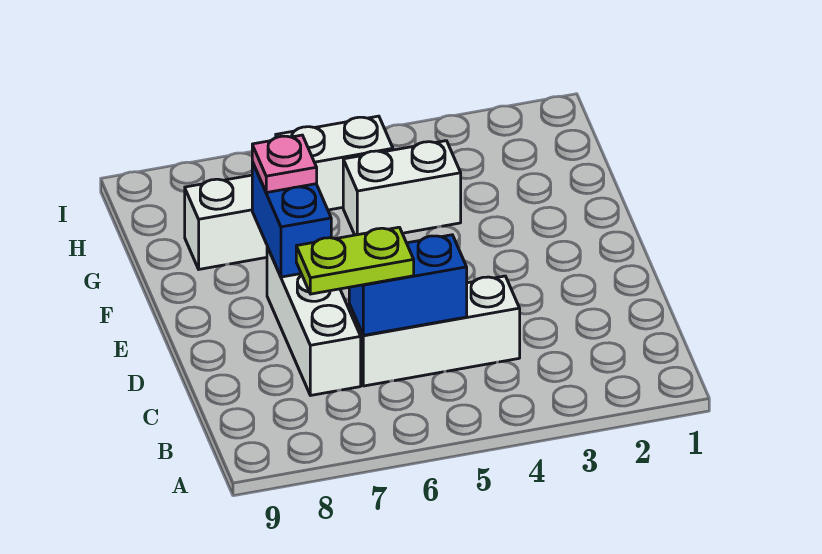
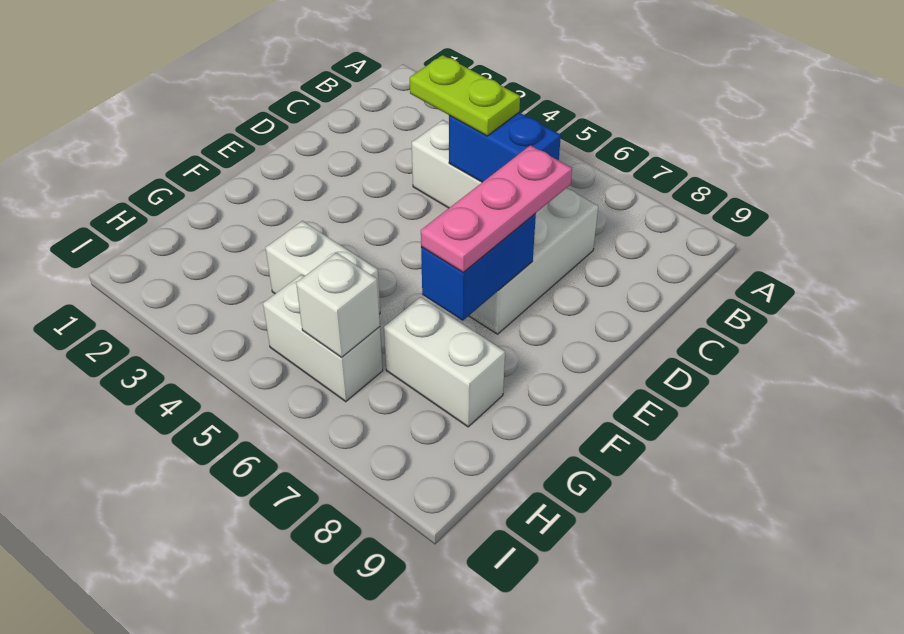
lime 1x2 plate [296,227,414,294] -> lime 1x2 plate moved to [410,55,520,136]
pink 1x1 plate [252,135,317,193] -> pink 1x3 plate [421,145,572,272]
none -> white 1x1 brick [296,253,380,357]

